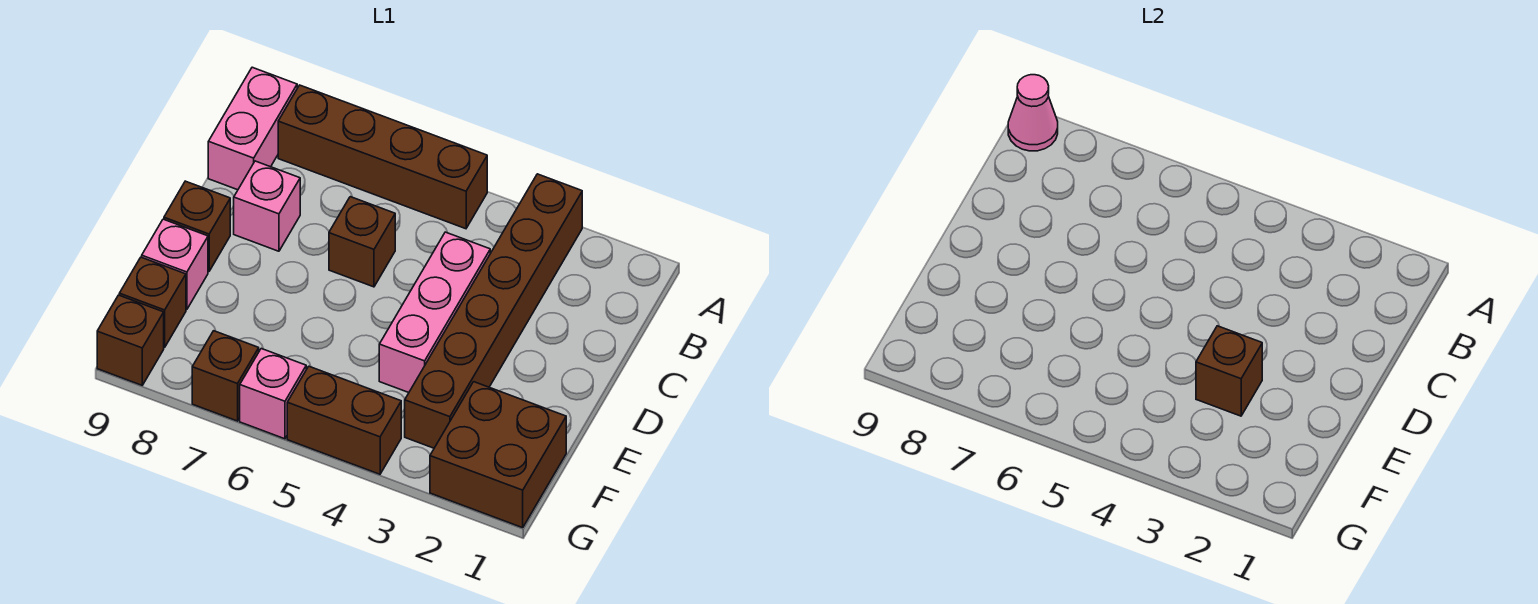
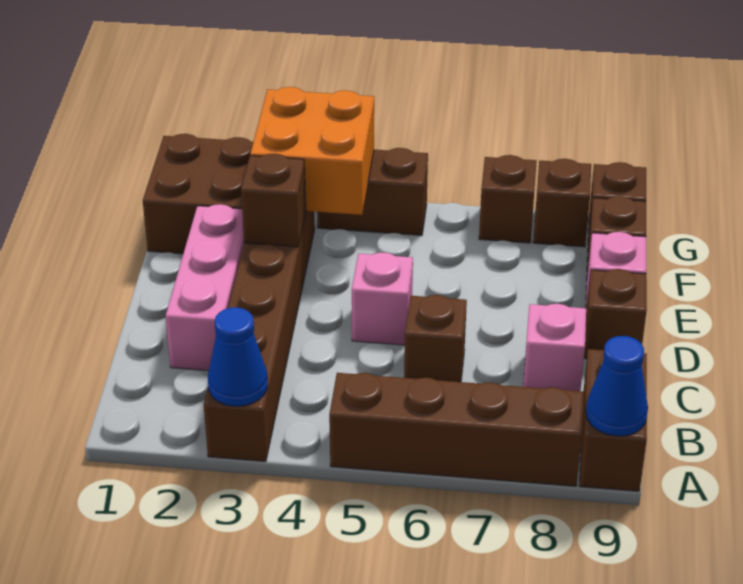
none -> blue 1x1 cone [208,307,268,406]
pink 1x2 brick [208,67,297,190] -> brown 1x2 brick [580,349,647,491]
pink 1x1 cone [1008,75,1058,151] -> blue 1x1 cone [586,336,648,436]
pink 1x3 brick [379,232,490,393] -> pink 1x3 brick moved to [166,204,244,371]
none -> orange 2x2 brick [250,87,374,215]
pink 1x1 brick [240,349,306,439] -> pink 1x1 brick moved to [352,253,413,345]
none -> brown 1x1 brick [533,159,591,247]

